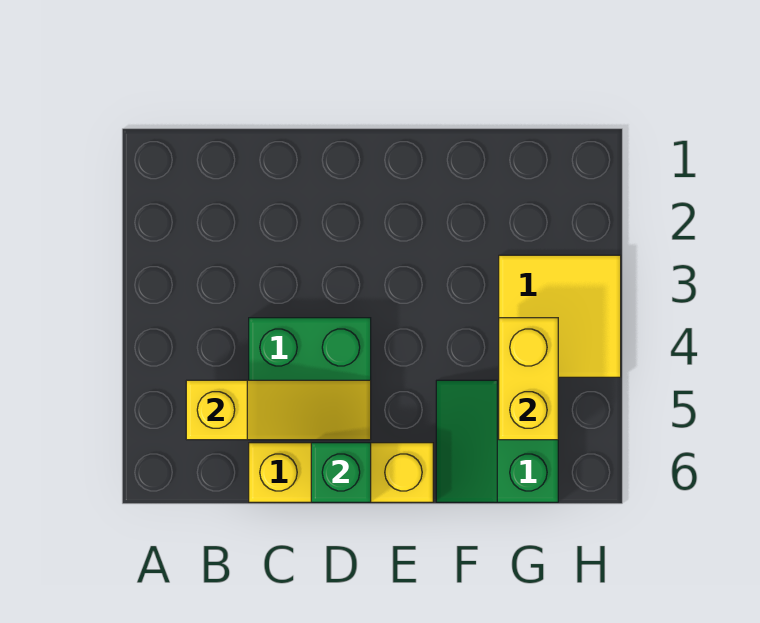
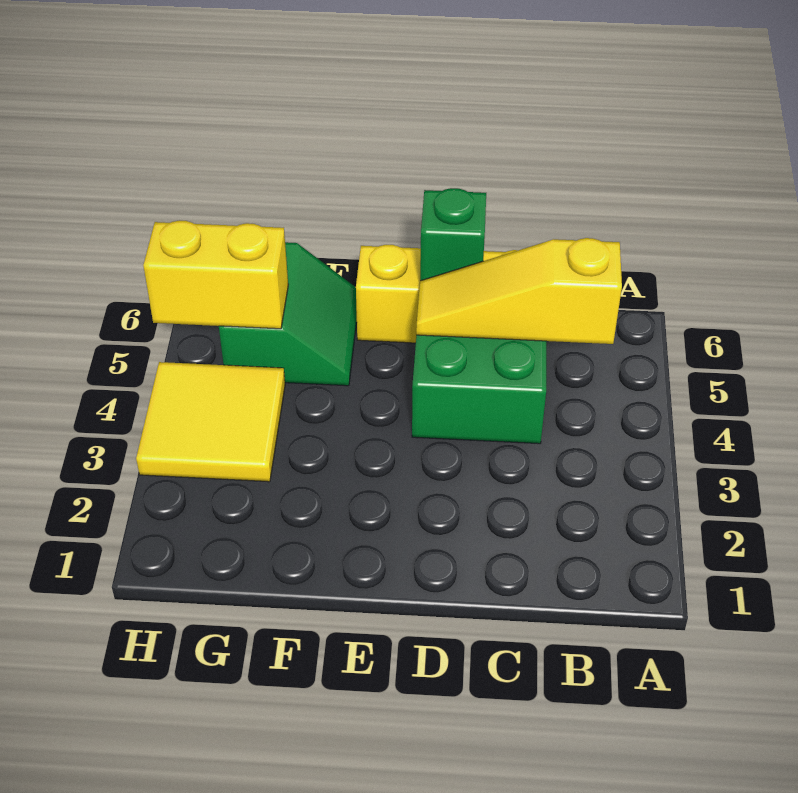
yellow 1x2 brick [499,318,558,440] -> yellow 1x2 brick turned to [143,220,288,329]

